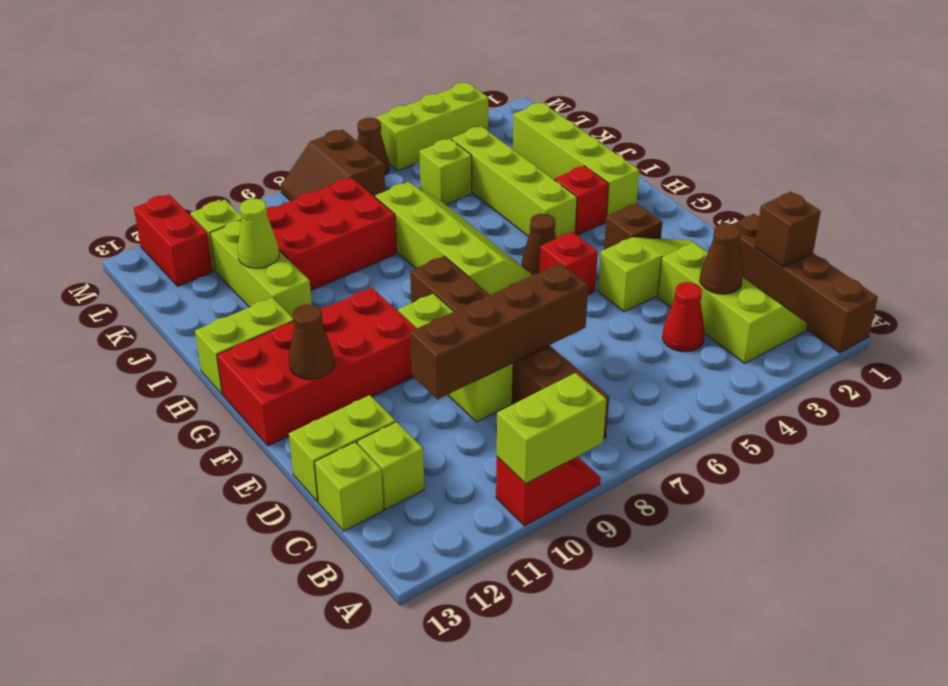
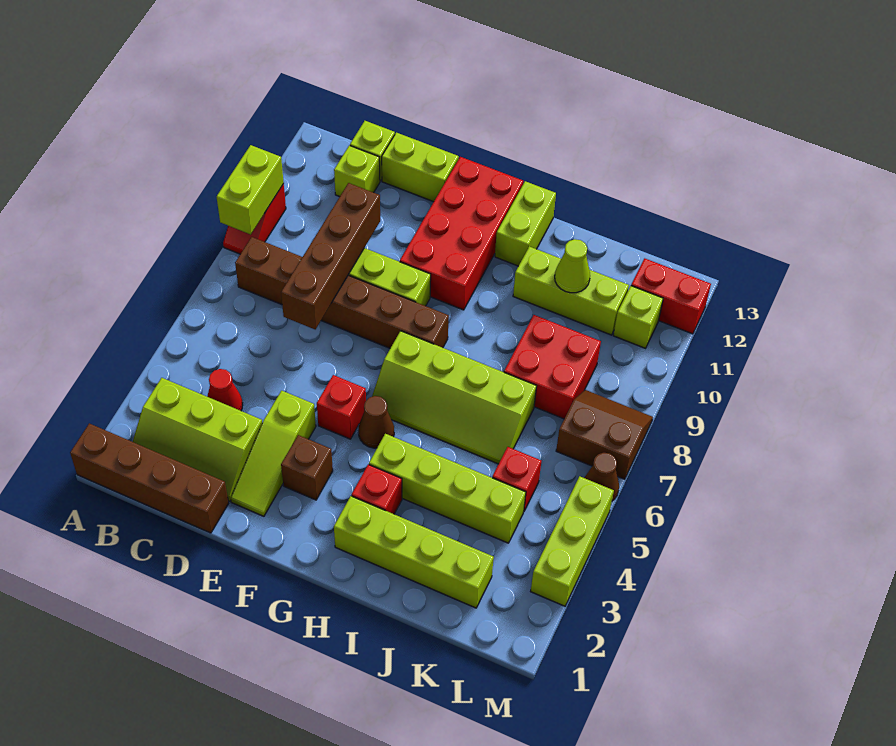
brown 1x1 brick [755,192,821,267] -> none
brown 1x1 cone [700,223,743,294] -> none
lime 1x2 brick [289,395,395,502] -> lime 1x2 brick turned to [382,133,459,202]
brown 1x1 cone [289,304,334,379] -> none
red 2x3 brick [267,177,397,290] -> red 2x2 brick [504,315,601,419]
lime 1x1 brick [419,139,472,204] -> red 1x1 brick [492,447,541,511]

